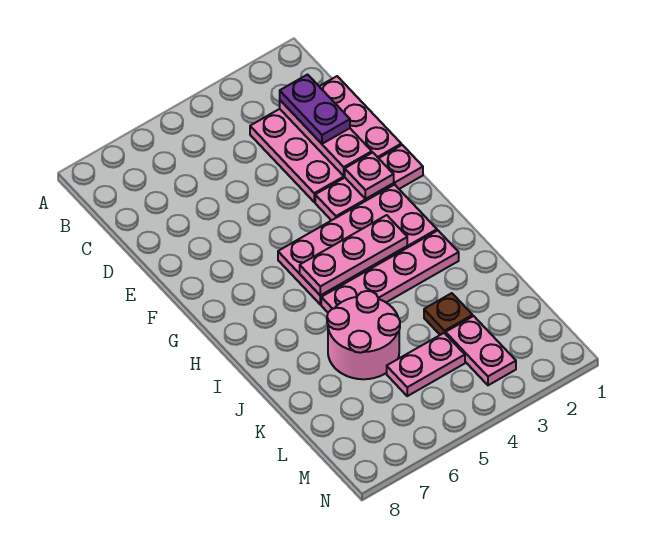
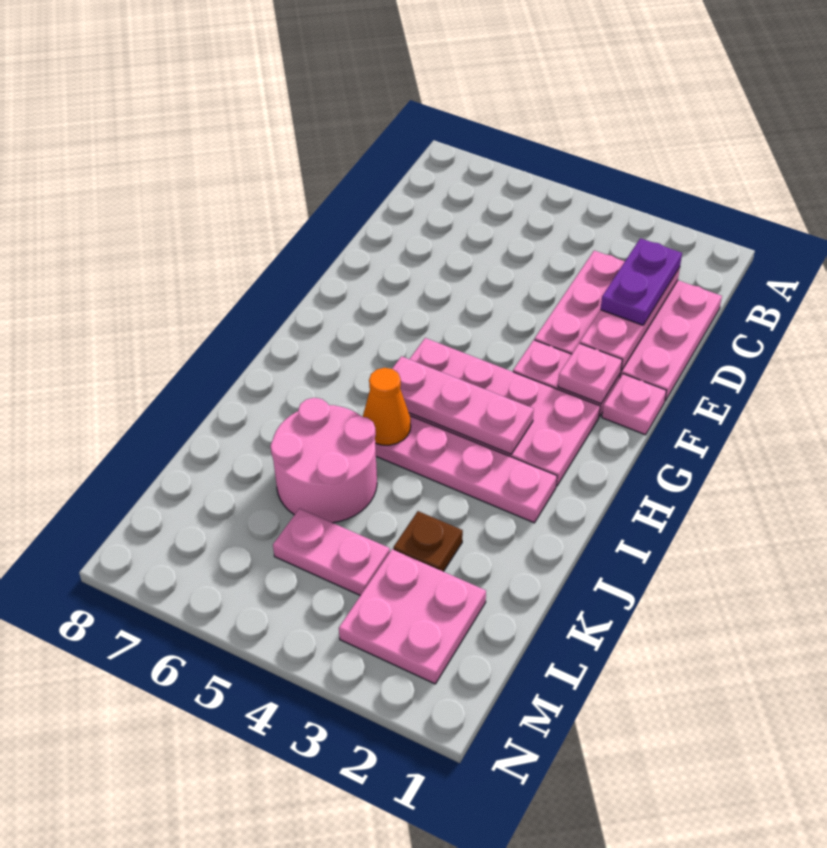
none -> orange 1x1 cone [363,368,411,445]
pink 1x2 plate [446,316,516,385] -> pink 2x2 plate [339,549,486,684]

